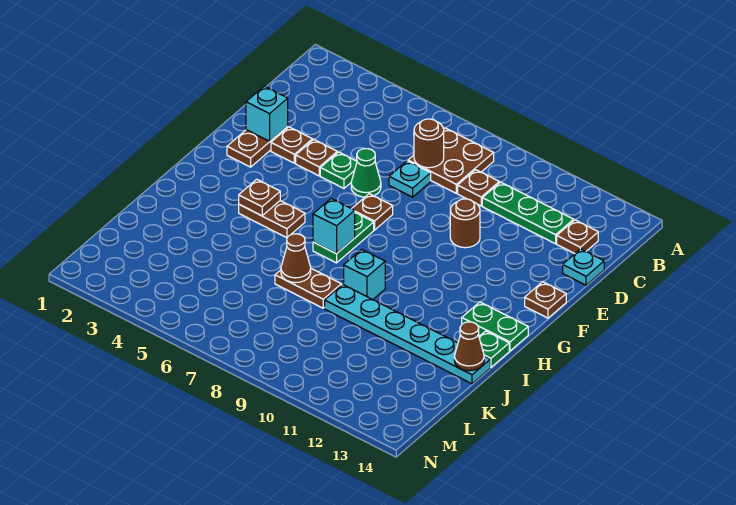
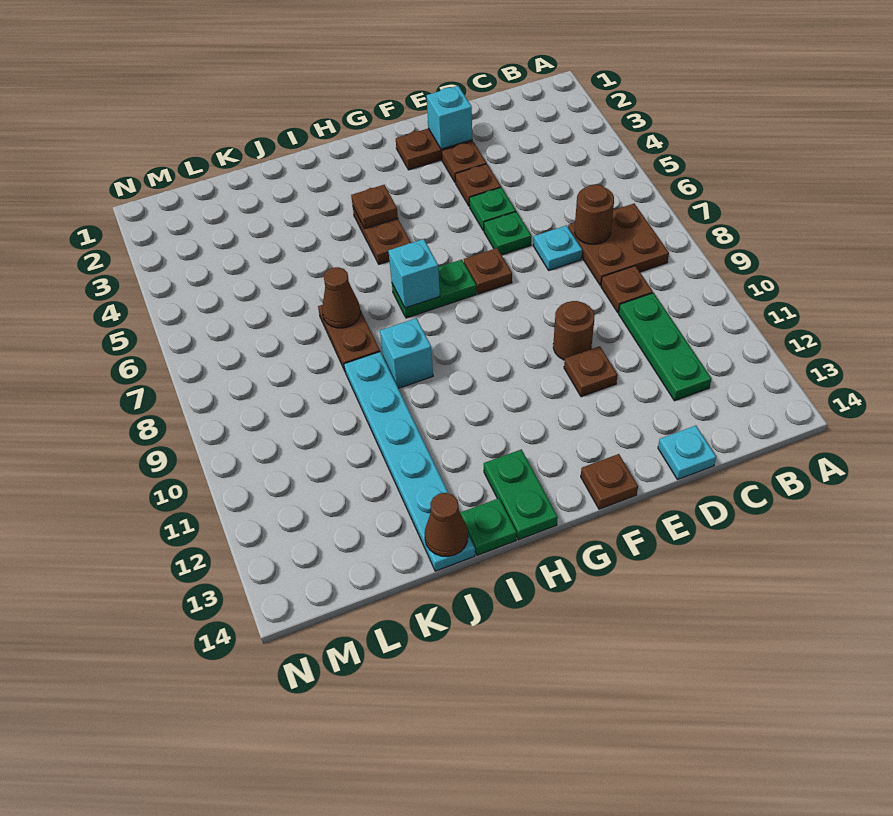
brown 1x1 plate [557,220,598,254] -> brown 1x1 plate moved to [564,346,618,397]
green 1x1 cone [351,149,381,197] -> green 1x1 plate [484,212,531,255]

